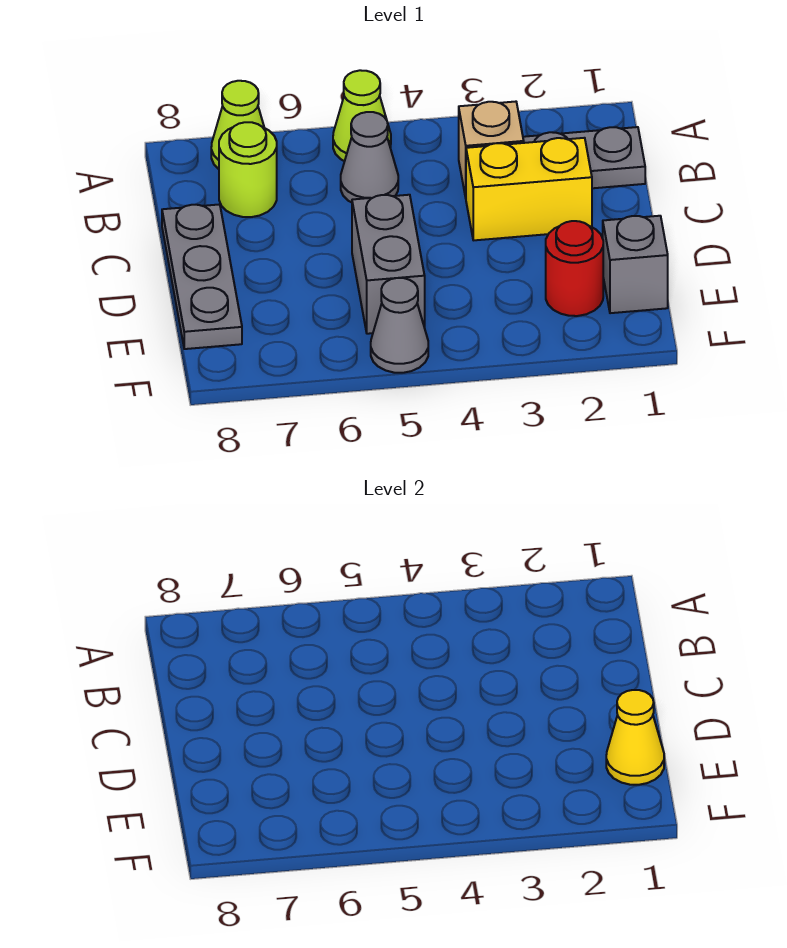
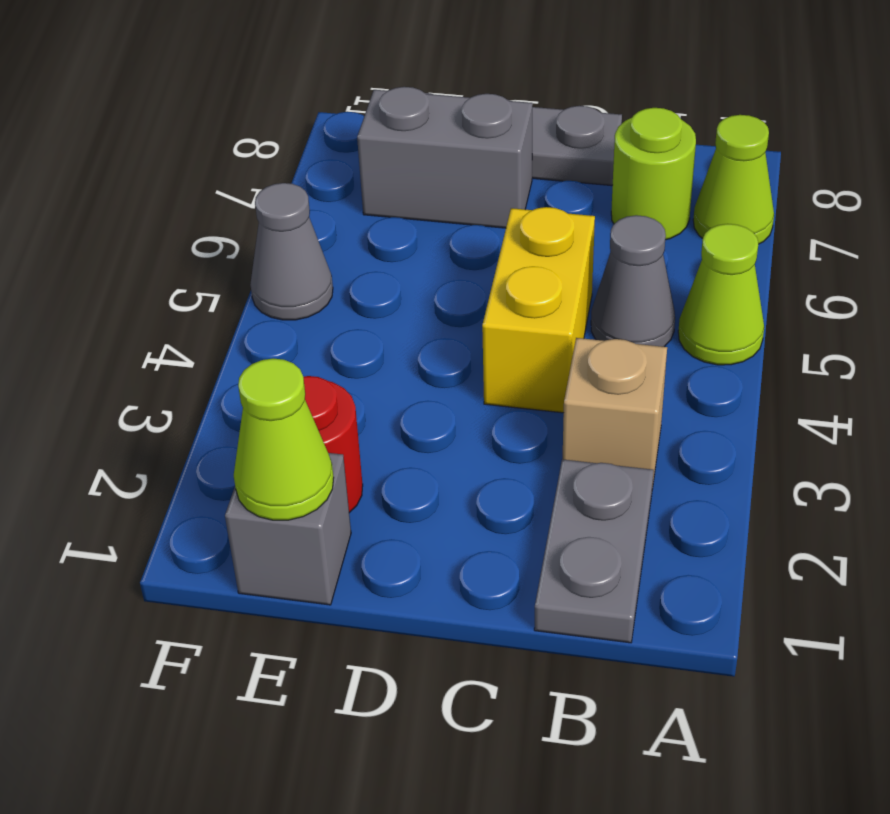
yellow 1x2 brick [466,138,592,240] -> yellow 1x2 brick moved to [482,207,595,413]
grey 1x2 brick [352,195,425,334] -> grey 1x2 brick moved to [357,87,532,228]
yellow 1x1 cone [606,690,664,785] -> lime 1x1 cone [234,358,334,520]

